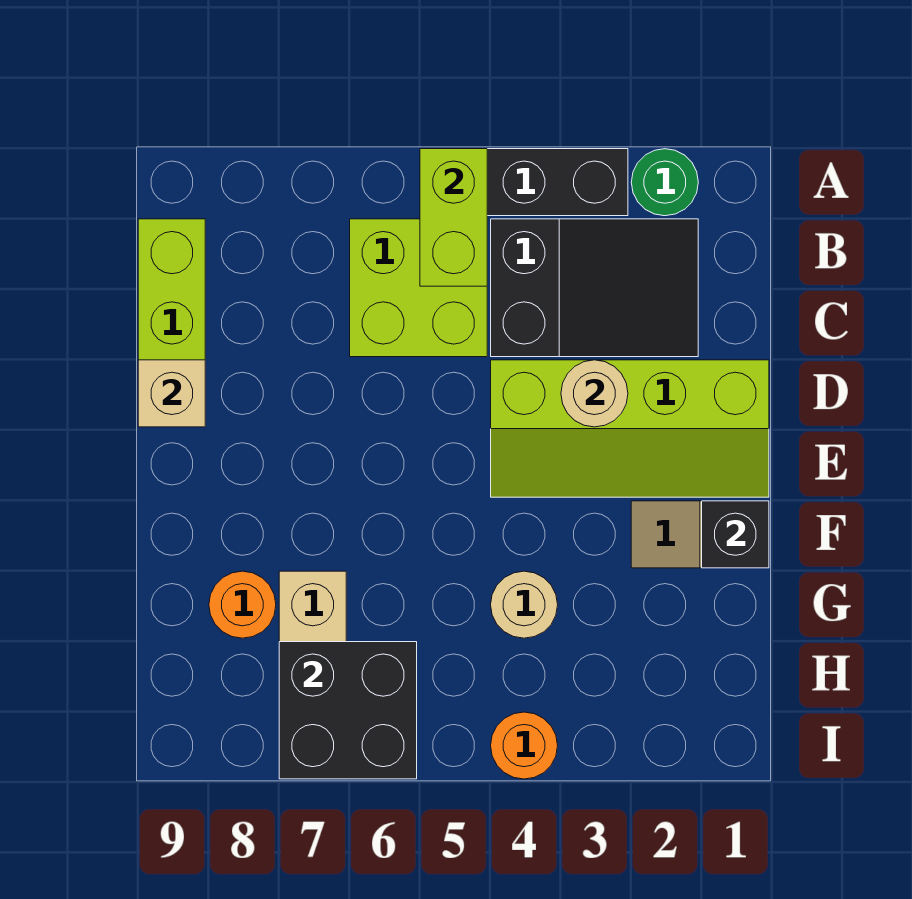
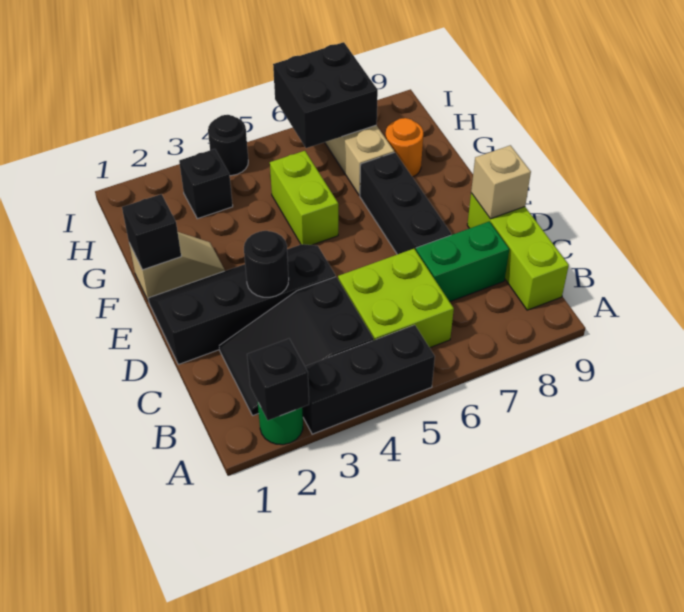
none -> black 1x1 brick [247,339,309,420]
lime 1x2 brick [420,149,487,286] -> lime 1x2 brick moved to [270,151,338,245]
none -> green 1x2 brick [416,221,509,302]
lime 2x4 slope [491,360,769,497] -> black 2x4 slope [148,244,335,365]
tan 1x1 round brick [561,360,628,427] -> black 1x1 round brick [244,231,289,297]
none -> black 1x3 brick [360,152,451,254]
tan 1x1 round brick [491,571,558,638] -> none
none -> black 1x1 brick [179,149,233,219]
orange 1x1 round brick [491,712,558,779] -> black 1x1 round brick [208,115,248,176]

